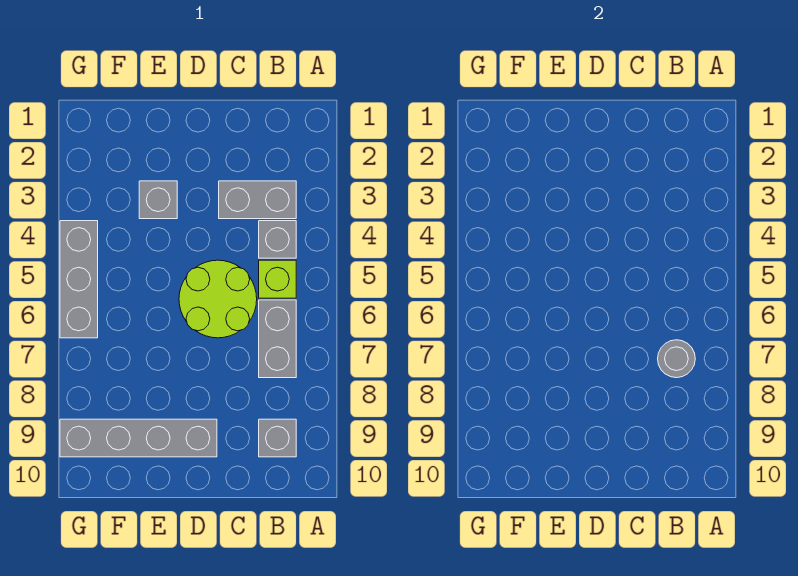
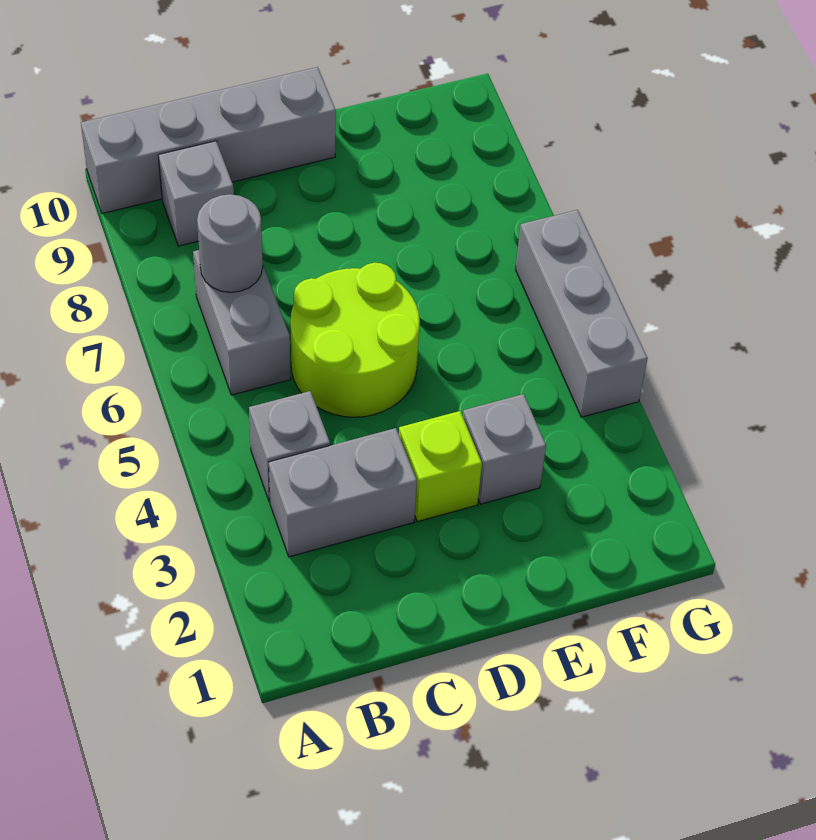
lime 1x1 brick [259,260,296,298] -> lime 1x1 brick moved to [399,411,482,522]
grey 1x4 brick [60,419,217,457] -> grey 1x4 brick moved to [81,67,336,213]

